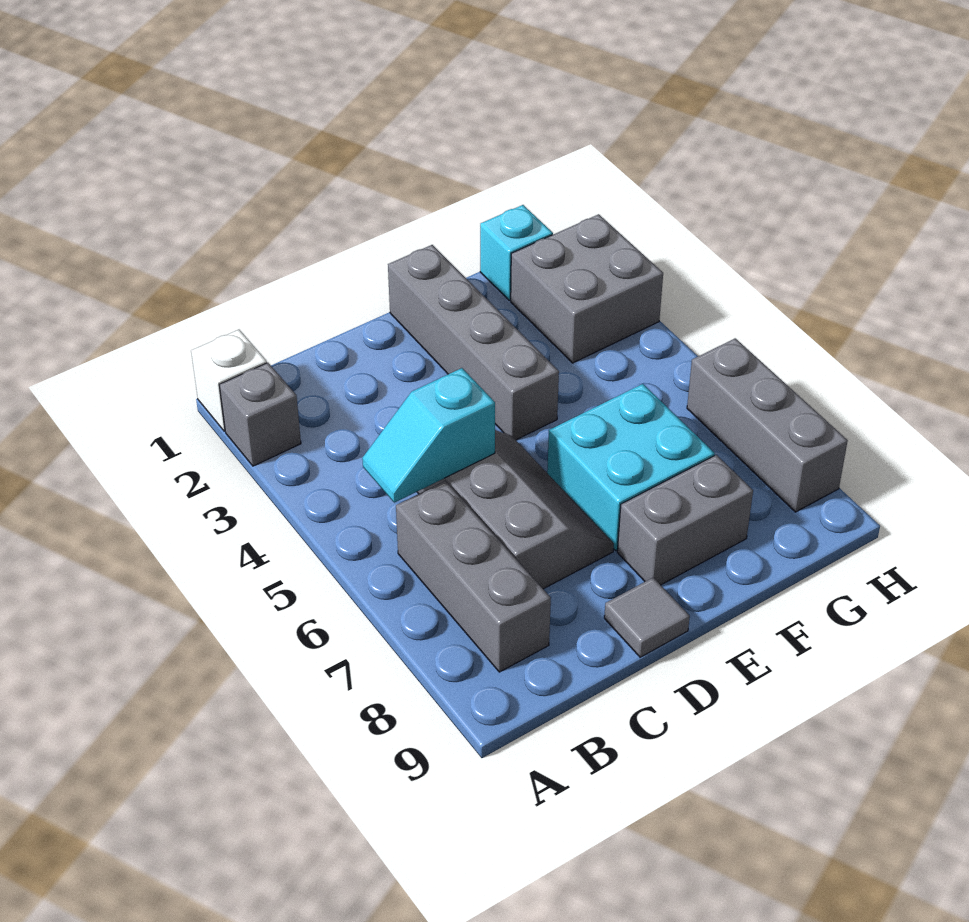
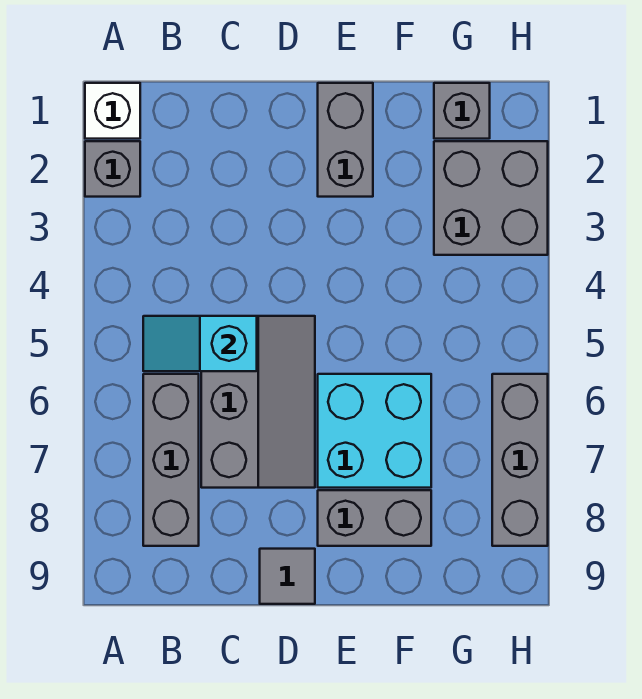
grey 1x4 brick [388,245,559,440] -> grey 1x2 brick [318,83,373,197]
cyan 1x1 brick [480,205,553,300] -> grey 1x1 brick [434,83,490,139]

